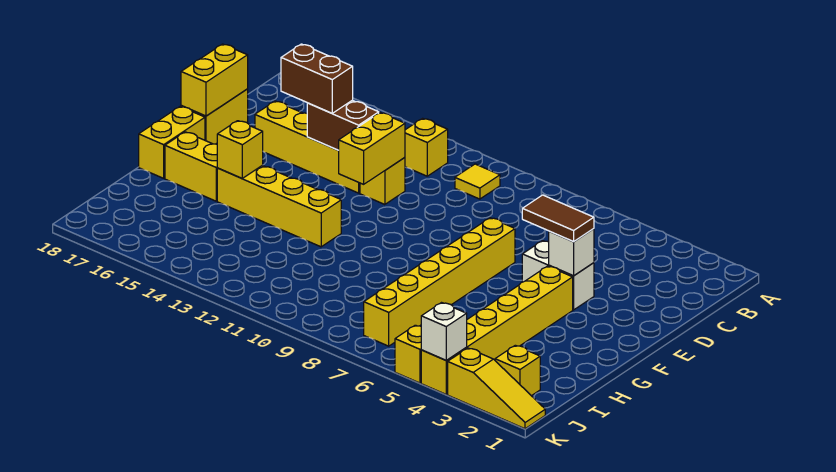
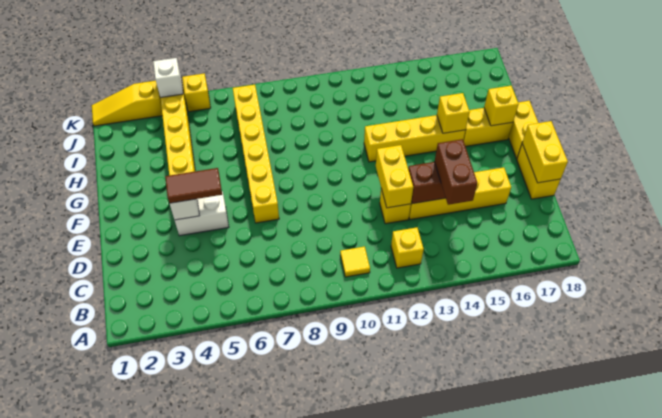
brown 1x2 brick [281,44,353,113] -> brown 1x2 brick turned to [434,139,477,205]
yellow 1x1 brick [495,345,540,396] -> yellow 1x1 brick moved to [484,86,519,126]

